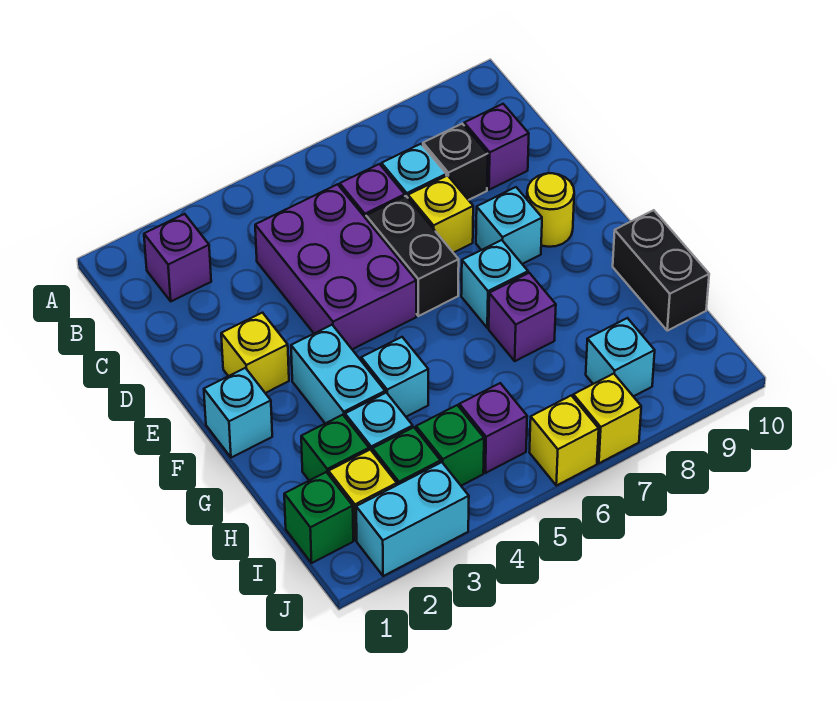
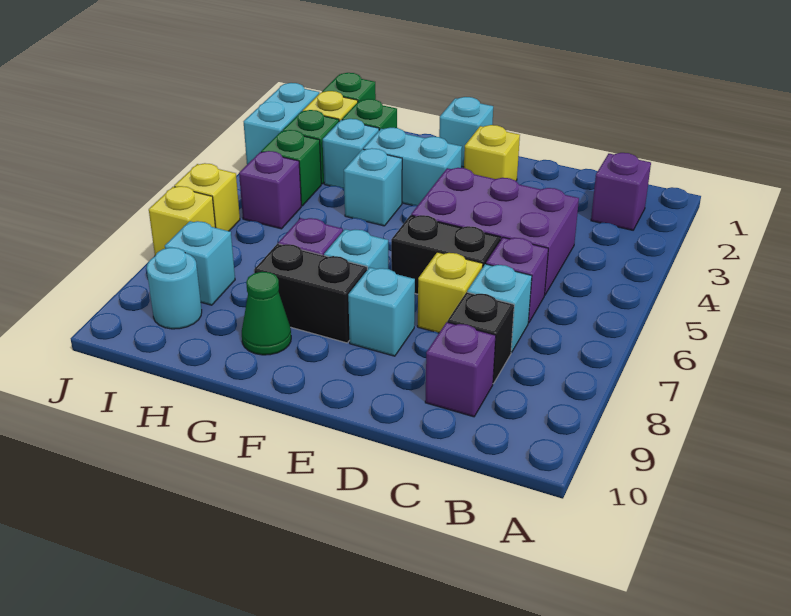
yellow 1x1 round brick [527,173,574,247] -> none
none -> green 1x1 cone [242,272,291,355]
black 1x2 brick [613,210,709,331] -> black 1x2 brick moved to [254,244,367,343]
none -> cyan 1x1 round brick [147,248,202,329]

